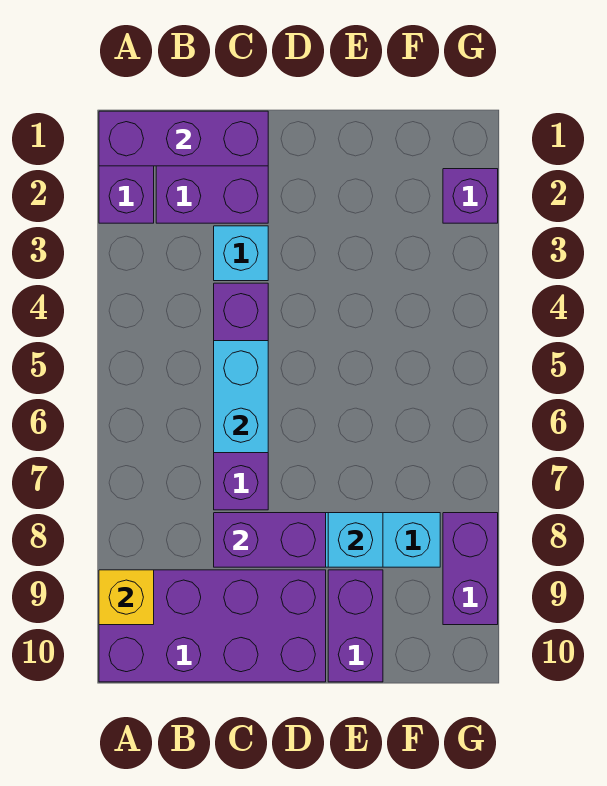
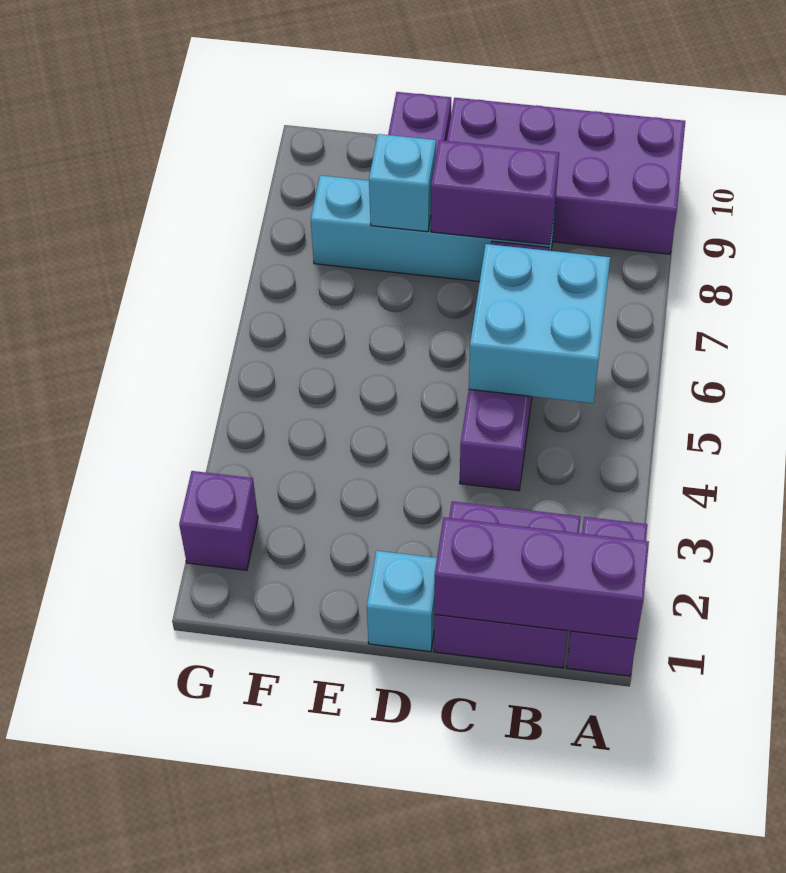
yellow 1x1 brick [99,570,154,625] -> none
cyan 1x1 brick [214,226,268,281] -> cyan 1x1 brick moved to [367,551,437,652]
cyan 1x2 brick [214,341,268,453] -> cyan 2x2 brick [469,244,610,403]
purple 1x2 brick [443,513,498,625] -> none

